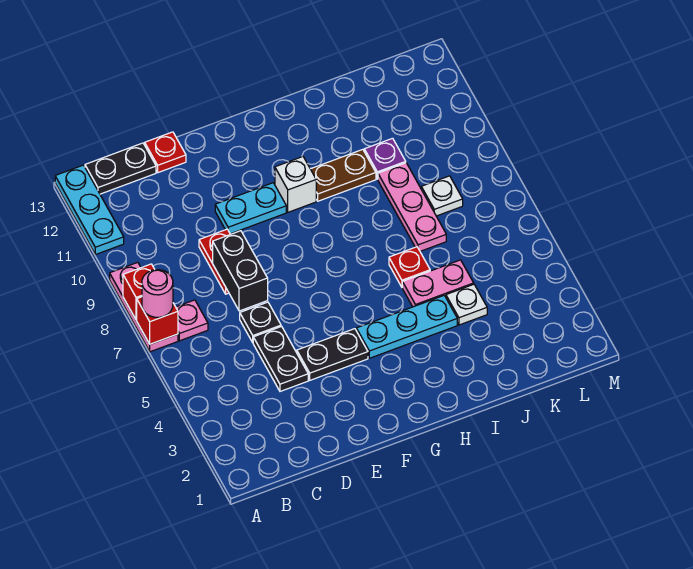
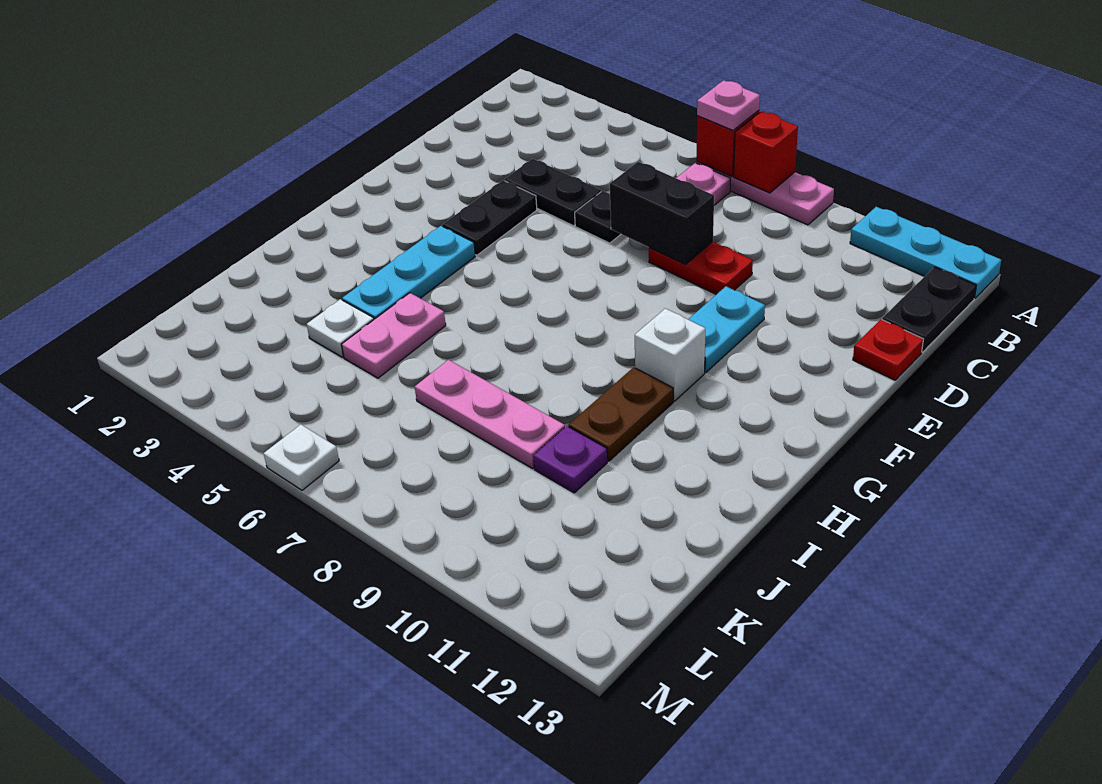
pink 1x1 round brick [142,270,173,317] -> pink 1x1 plate [697,80,760,130]
red 1x1 plate [389,247,430,287] -> none
white 1x1 plate [421,176,463,216] -> white 1x1 plate moved to [264,425,339,490]

